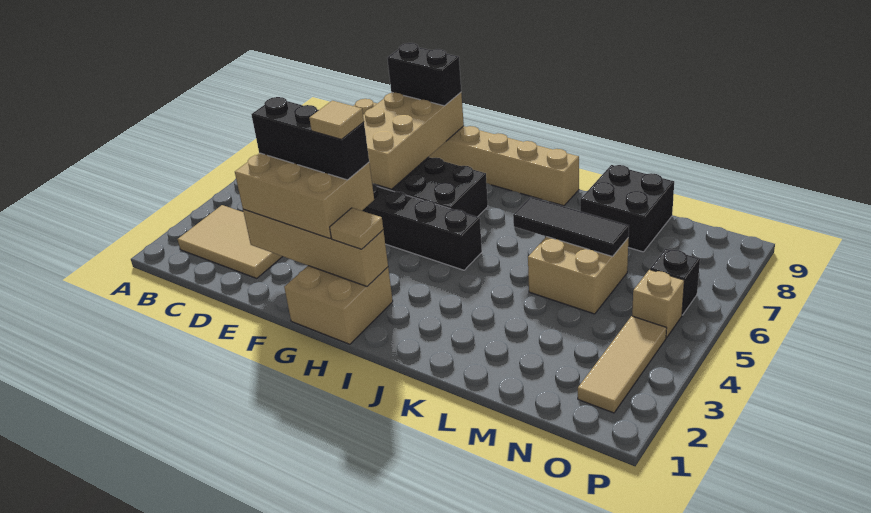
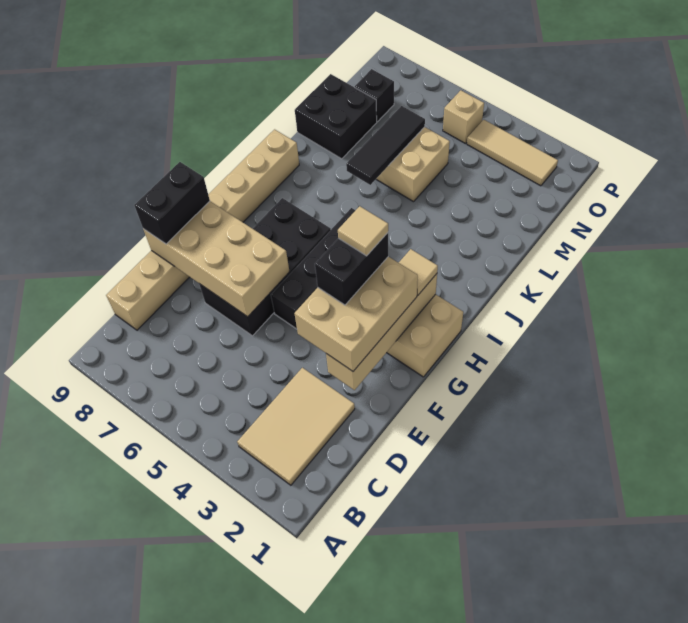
black 1x3 brick [251,97,369,180] -> black 1x2 brick [315,233,388,305]
black 1x1 brick [650,248,700,315] -> black 1x1 brick moved to [355,69,394,122]

